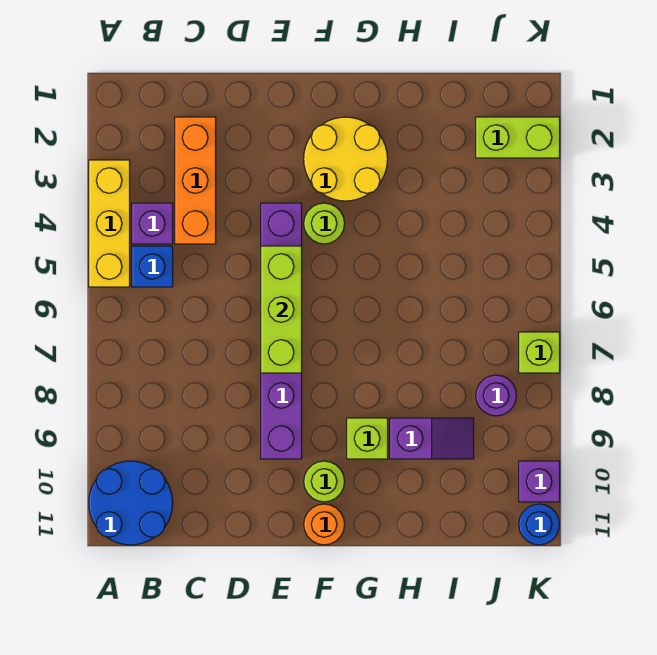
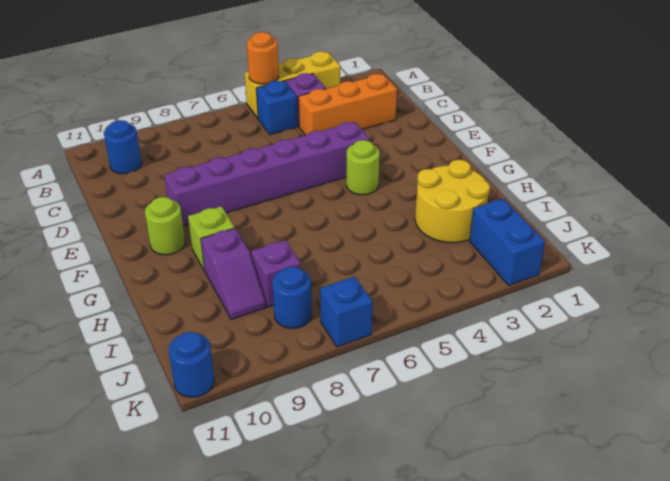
blue 2x2 round brick [89,461,173,545] -> blue 1x1 round brick [104,120,142,174]
lime 1x3 brick [261,246,302,373] -> none
yellow 2x2 round brick [304,117,388,201] -> yellow 2x2 round brick moved to [415,160,490,243]
orange 1x1 round brick [304,504,345,545] -> orange 1x1 round brick moved to [247,32,279,84]
lime 1x2 brick [476,117,560,158] -> blue 1x2 brick [470,198,545,285]
purple 1x1 round brick [476,375,517,416] -> blue 1x1 round brick [272,267,312,328]
lime 1x1 brick [519,332,560,373] -> blue 1x1 brick [320,277,373,347]
purple 1x1 brick [519,461,560,502] -> purple 1x1 brick moved to [251,240,301,307]

